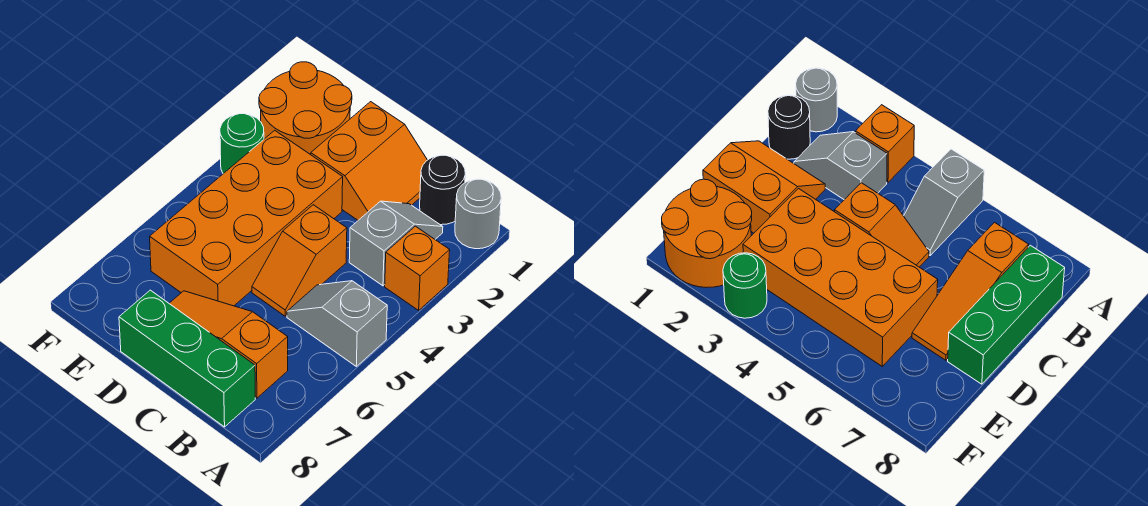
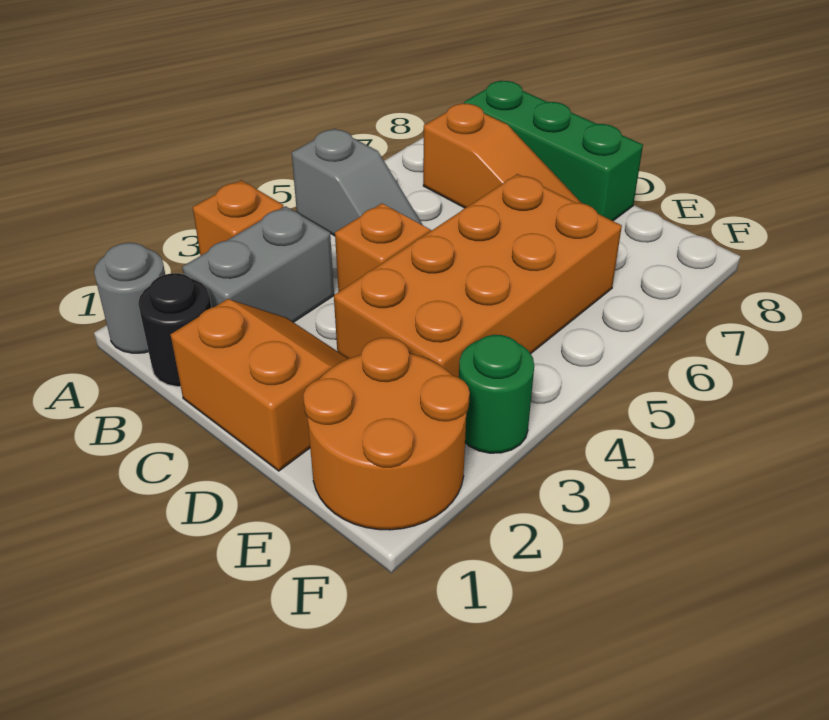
grey 1x2 slope [349,201,443,286] -> grey 1x2 brick [182,206,334,322]
orange 2x2 slope [311,102,427,220] -> orange 2x2 slope turned to [171,299,348,471]

